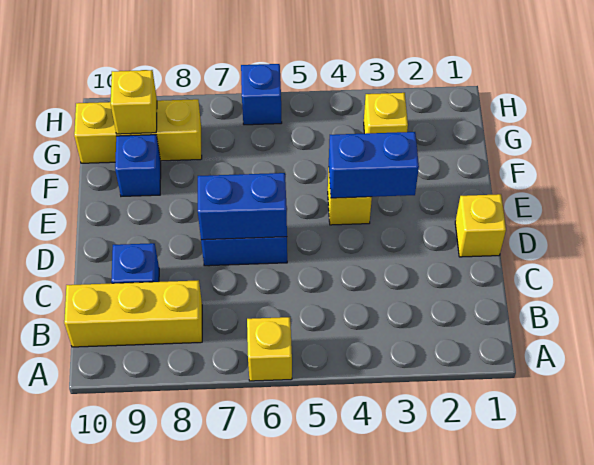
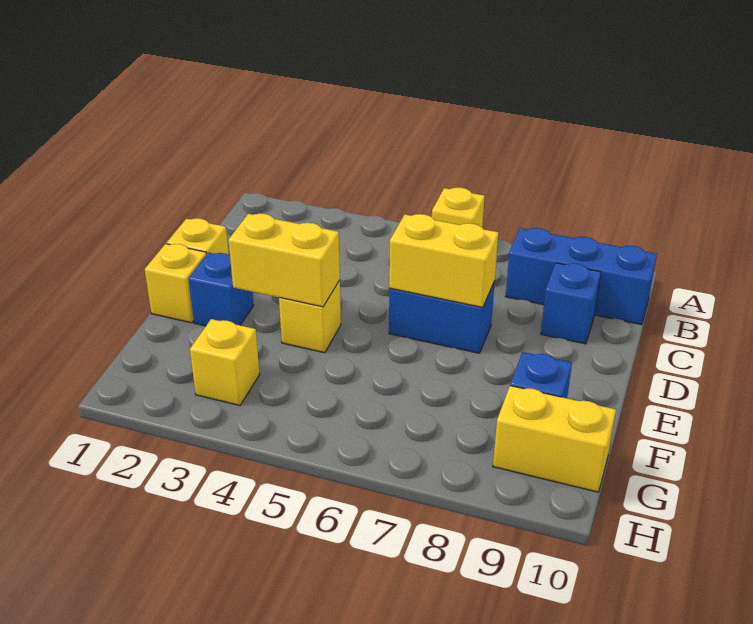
yellow 1x3 brick [64,280,202,347] -> blue 1x3 brick [505,228,657,325]
blue 1x2 brick [198,173,287,240] -> yellow 1x2 brick [389,214,499,307]
blue 1x2 brick [329,132,419,198] -> yellow 1x2 brick [229,213,340,307]
yellow 1x3 brick [74,99,202,163] -> yellow 1x2 brick [493,386,616,492]
yellow 1x1 brick [111,70,157,134] -> yellow 1x1 brick moved to [145,244,206,323]
blue 1x1 brick [241,64,282,125] -> blue 1x1 brick moved to [188,253,254,326]

